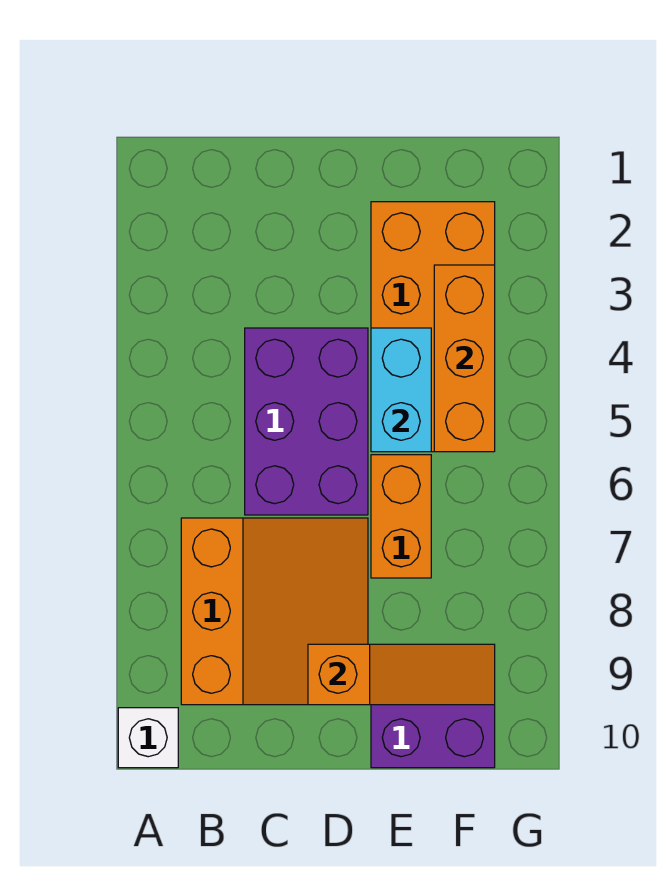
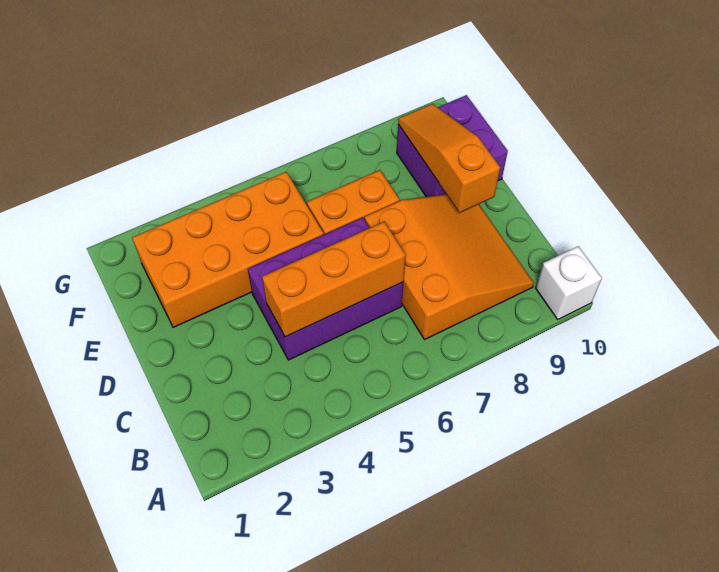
orange 3x3 slope [181,518,368,705] -> orange 3x3 slope turned to [365,194,534,339]
cyan 1x2 brick [371,328,431,452] -> none
orange 1x3 brick [434,265,495,452] -> orange 1x3 brick moved to [262,222,406,337]

